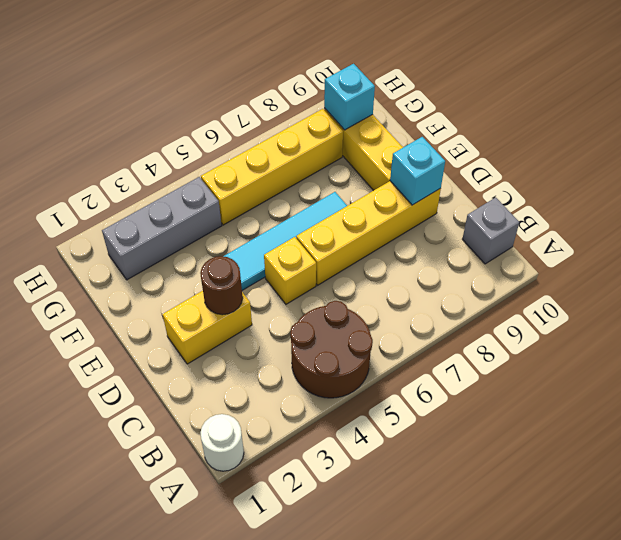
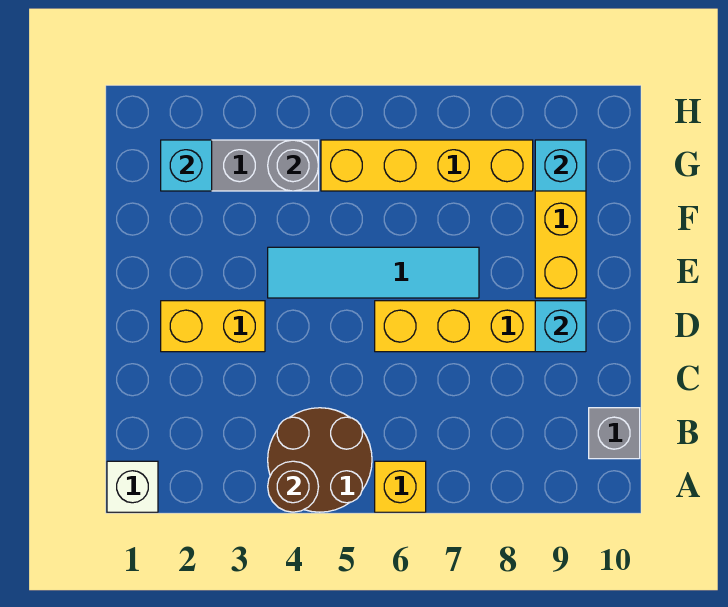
white 1x1 round brick [200,414,244,471] -> white 1x1 brick [107,461,158,512]
brown 1x1 round brick [200,256,243,315] -> brown 1x1 round brick moved to [268,461,319,512]
yellow 1x1 brick [264,237,316,304] -> yellow 1x1 brick moved to [375,461,426,512]
none -> cyan 1x1 brick [161,140,212,191]
none -> grey 1x1 round brick [268,140,319,191]

